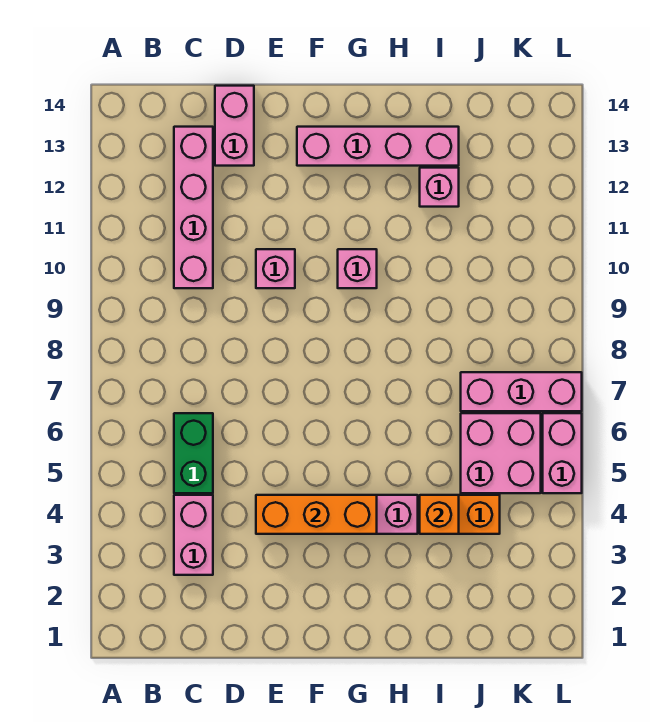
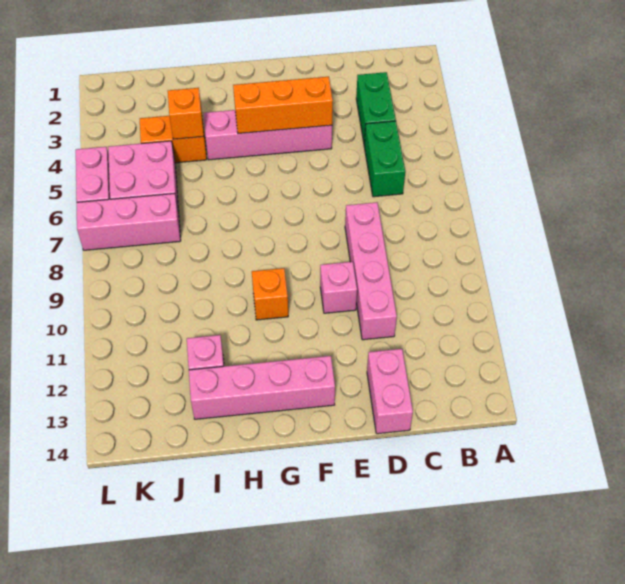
pink 1x2 brick [174,495,213,575] -> green 1x2 brick [356,72,396,145]
pink 1x4 brick [174,127,213,288] -> pink 1x4 brick moved to [345,202,397,340]
pink 1x1 brick [338,249,377,288] -> orange 1x1 brick [252,268,288,320]

